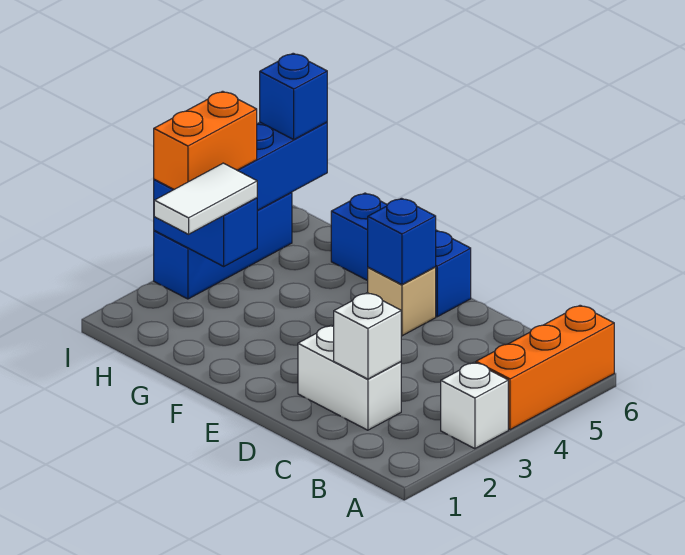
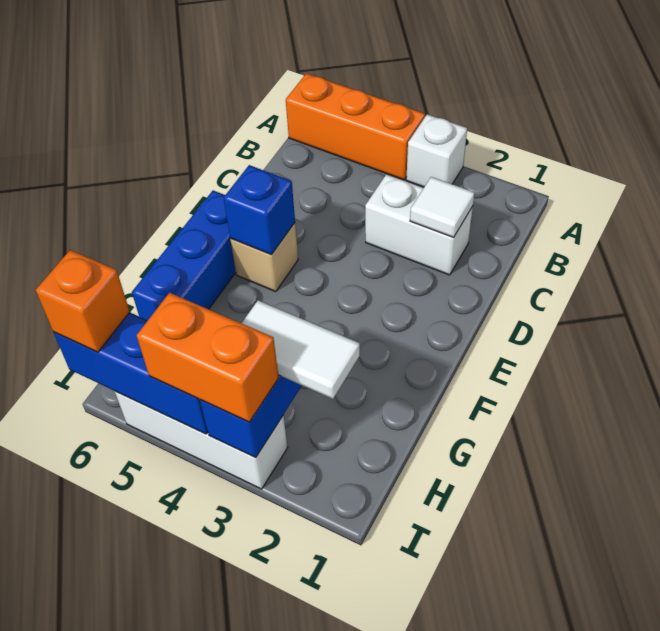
white 1x2 brick [298,325,401,430] -> white 1x2 brick turned to [365,174,473,275]
white 1x1 brick [334,293,401,379] -> white 1x1 tile [410,177,474,237]
blue 1x3 brick [154,192,292,299] -> white 1x3 brick [115,391,288,489]
blue 1x1 brick [260,53,327,139] -> orange 1x1 brick [36,250,130,352]

